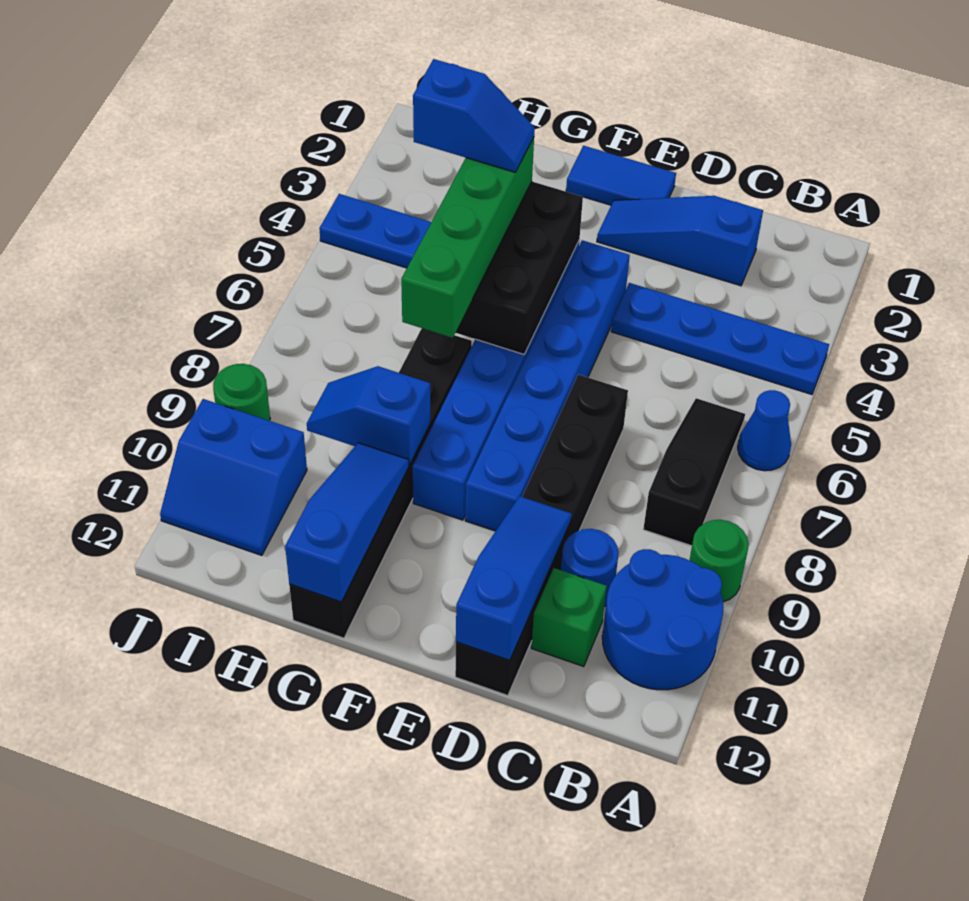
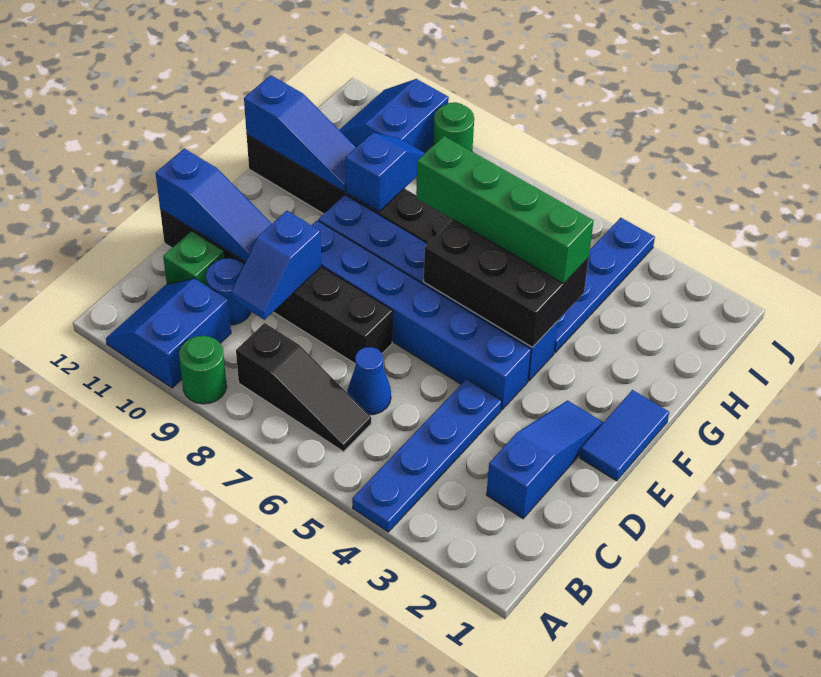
blue 1x1 cone [738,390,791,471] -> blue 1x1 cone moved to [347,347,391,415]
blue 2x2 round brick [602,549,724,690] -> blue 2x2 slope [106,278,231,388]
blue 1x2 slope [413,59,535,172] -> blue 1x2 slope moved to [231,211,322,320]

